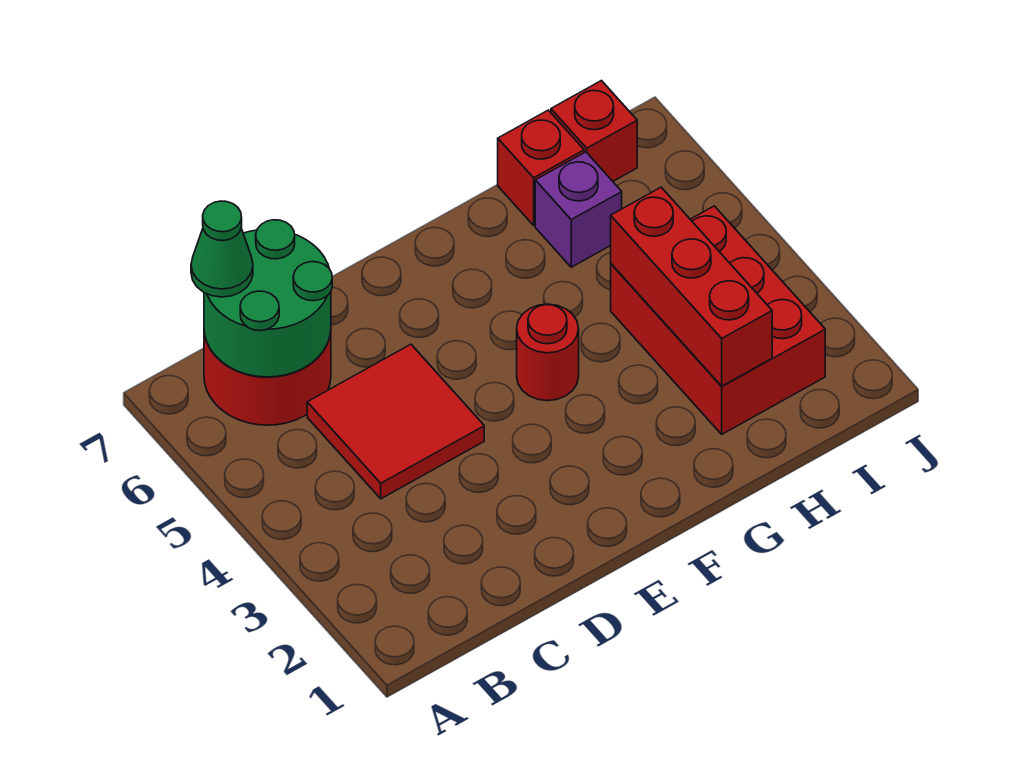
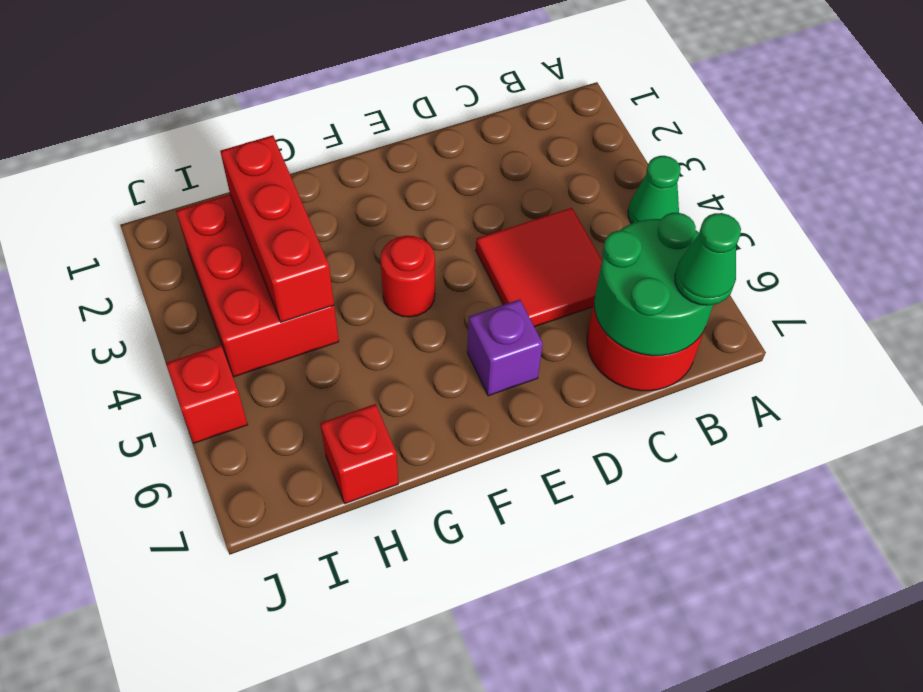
none -> green 1x1 cone [628,156,681,224]
purple 1x1 brick [535,152,622,267] -> purple 1x1 brick moved to [467,299,543,396]
red 1x1 brick [551,81,637,181] -> red 1x1 brick moved to [166,345,248,443]

